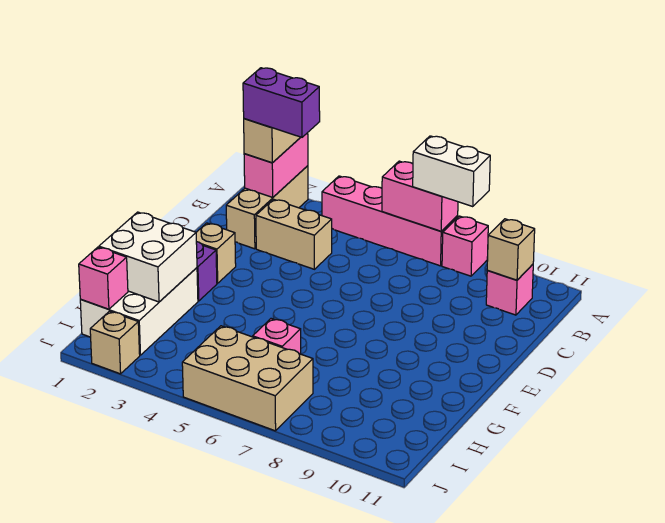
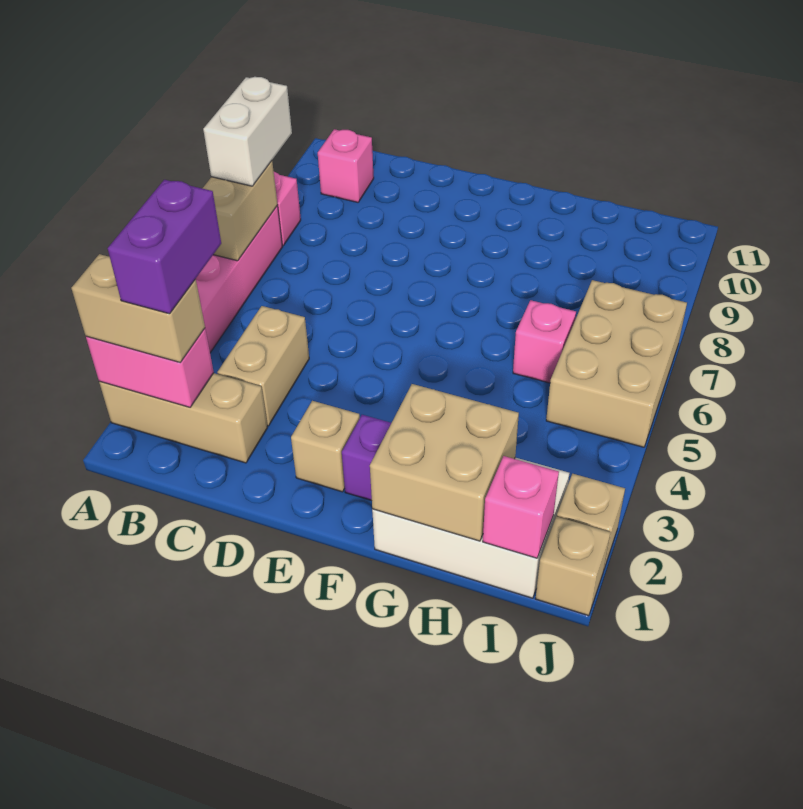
pink 1x2 brick [382,161,458,231] -> tan 1x2 brick [202,161,277,261]
tan 1x1 brick [487,219,535,280] -> tan 1x1 brick moved to [536,516,611,616]
white 2x2 brick [99,212,197,302] -> tan 2x2 brick [370,384,519,541]

